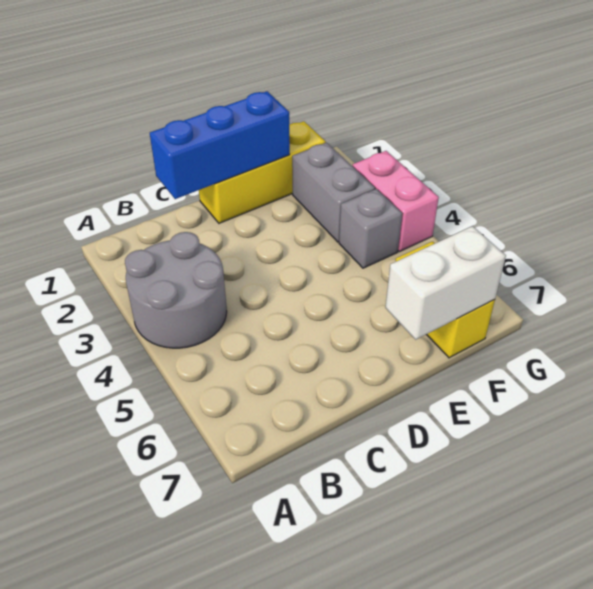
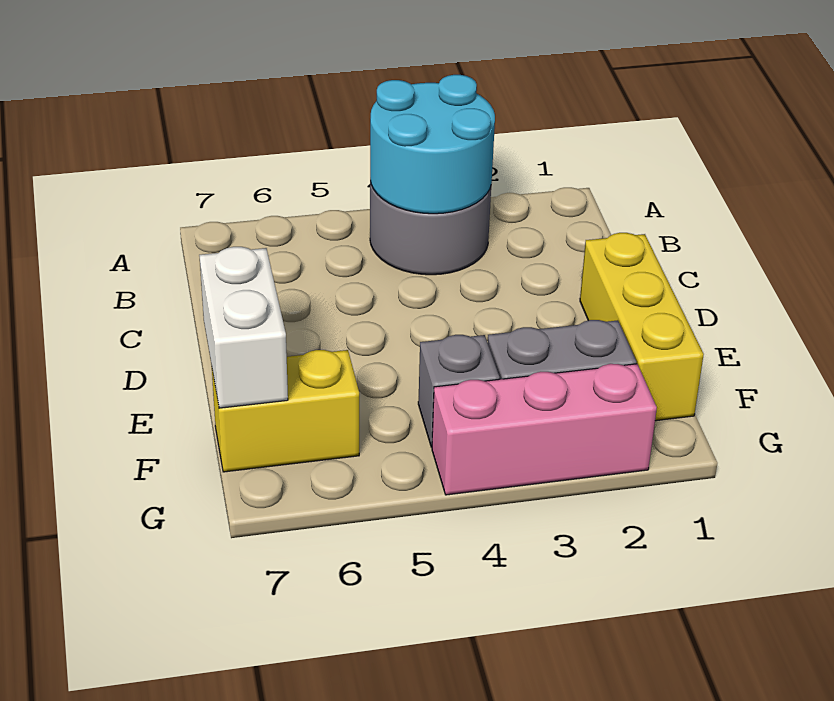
none -> cyan 2x2 round brick [370,75,495,214]
blue 1x3 brick [150,91,290,199] -> none
pink 1x2 brick [353,151,439,252] -> pink 1x3 brick [432,364,657,495]

